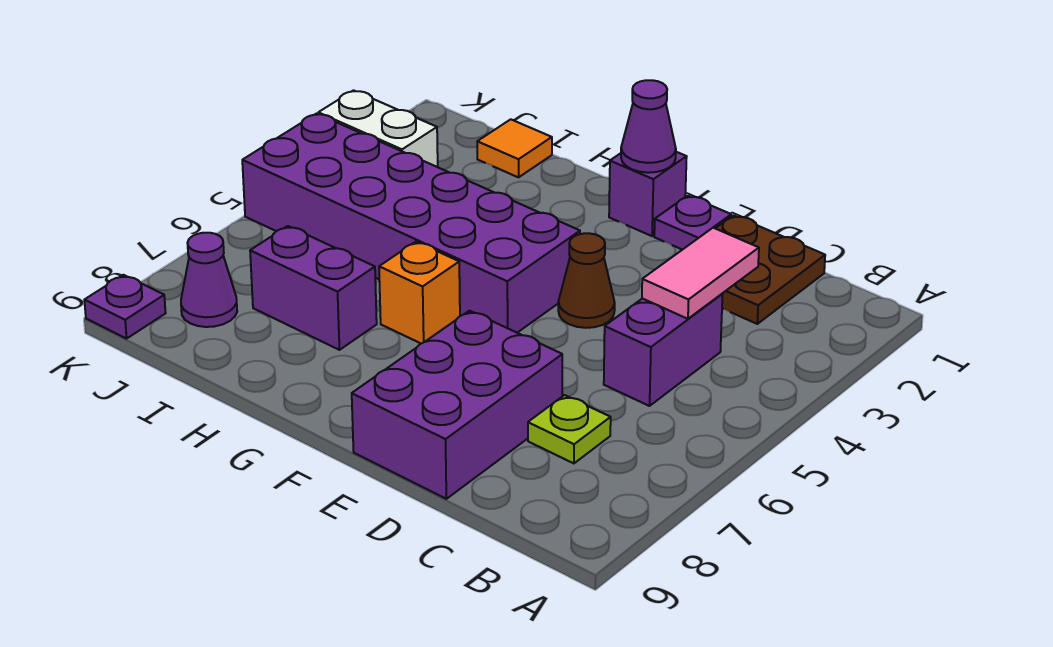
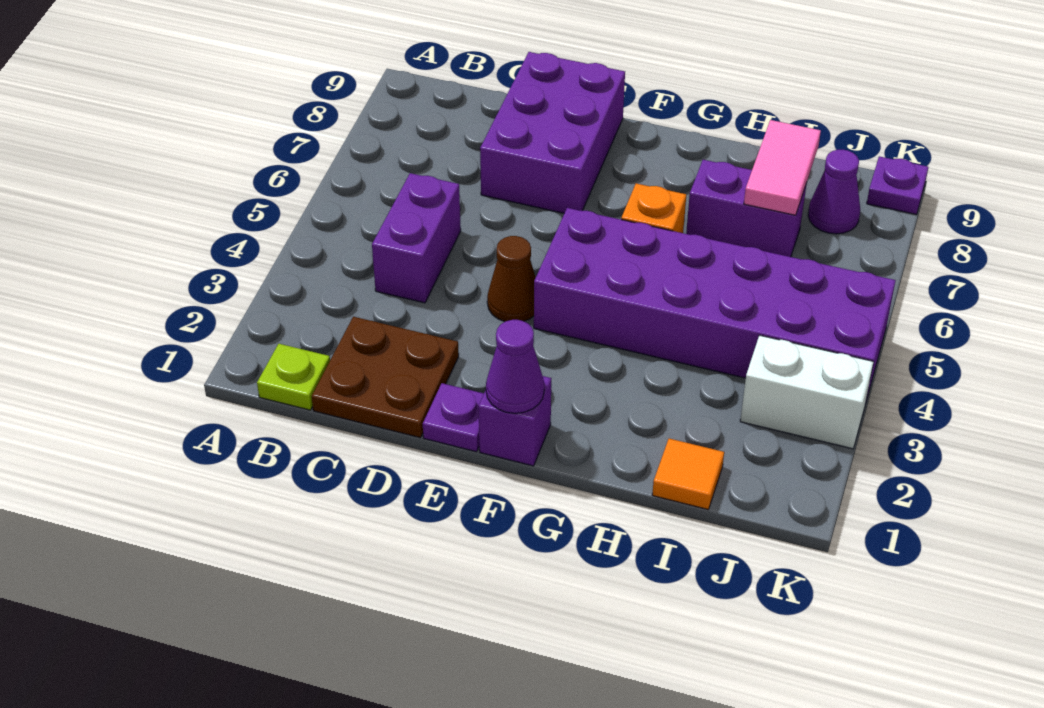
pink 1x2 tile [642,228,759,319] -> pink 1x2 tile moved to [744,120,821,215]
lime 1x1 plate [528,395,611,463] -> lime 1x1 plate moved to [257,344,330,410]

